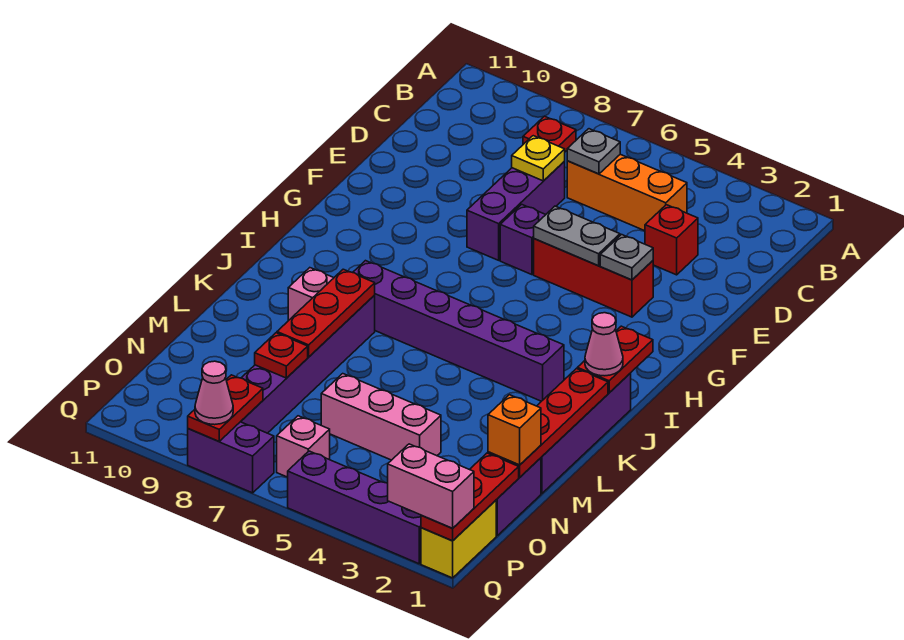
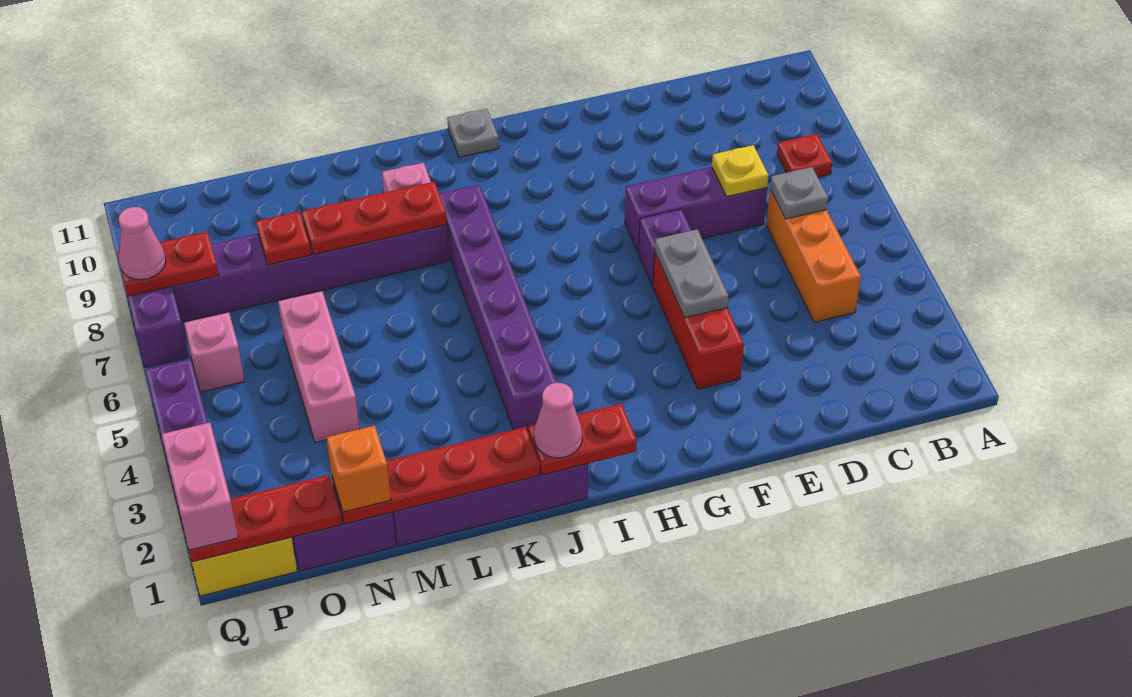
red 1x1 brick [645,205,698,275] -> none
grey 1x1 plate [600,235,653,280] -> grey 1x1 plate moved to [447,109,499,157]

